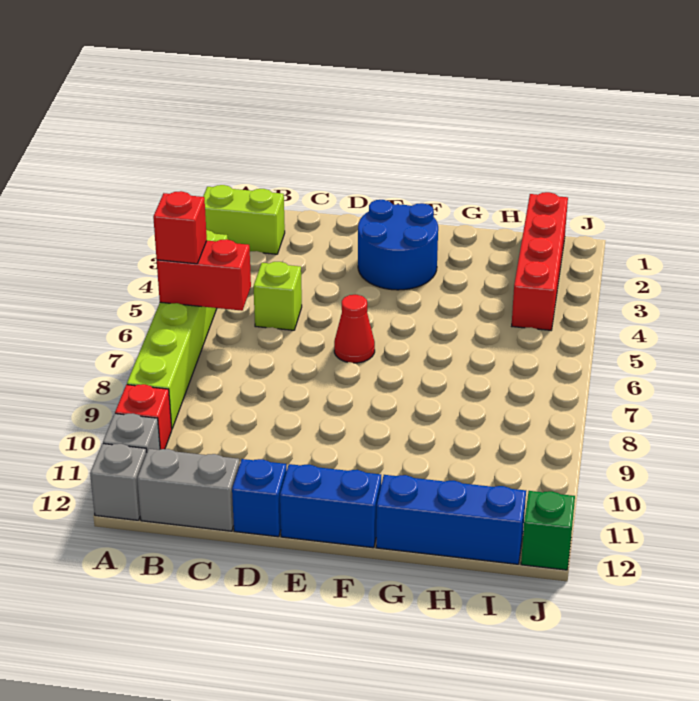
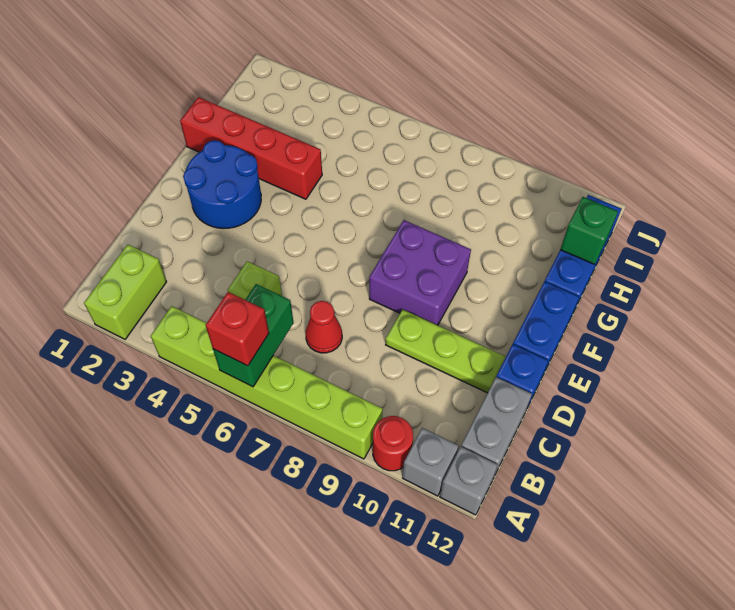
red 1x2 brick [157,239,251,311] -> green 1x2 brick [213,284,294,387]
red 1x1 brick [115,384,172,449] -> red 1x1 round brick [373,416,413,471]
none -> lime 1x3 plate [386,309,506,393]
red 1x1 cone [334,295,375,363] -> red 1x1 cone moved to [306,301,342,353]
none -> purple 2x2 brick [369,220,471,325]
red 1x4 brick [512,192,568,330] -> red 1x4 brick moved to [180,97,322,199]
green 1x1 brick [521,491,575,570] -> green 1x1 brick moved to [560,197,618,265]

